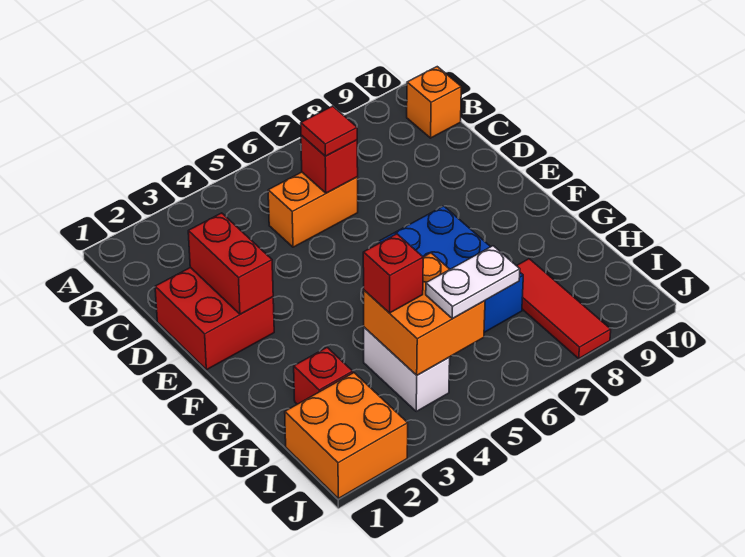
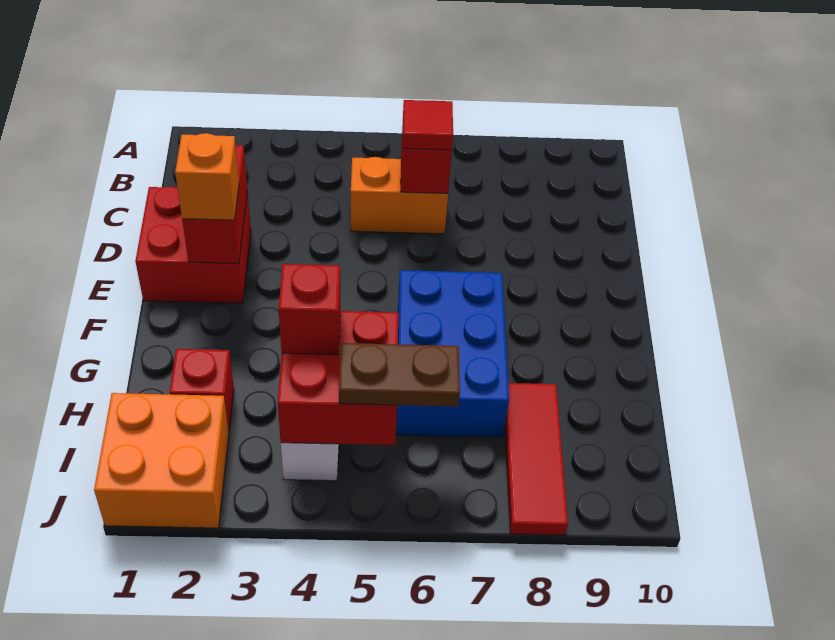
orange 1x1 brick [407,67,461,138] -> orange 1x1 brick moved to [175,133,239,220]
orange 2x2 brick [364,253,485,375] -> red 2x2 brick [278,311,398,445]
white 1x2 plate [426,246,520,319] -> brown 1x2 plate [339,343,460,407]

